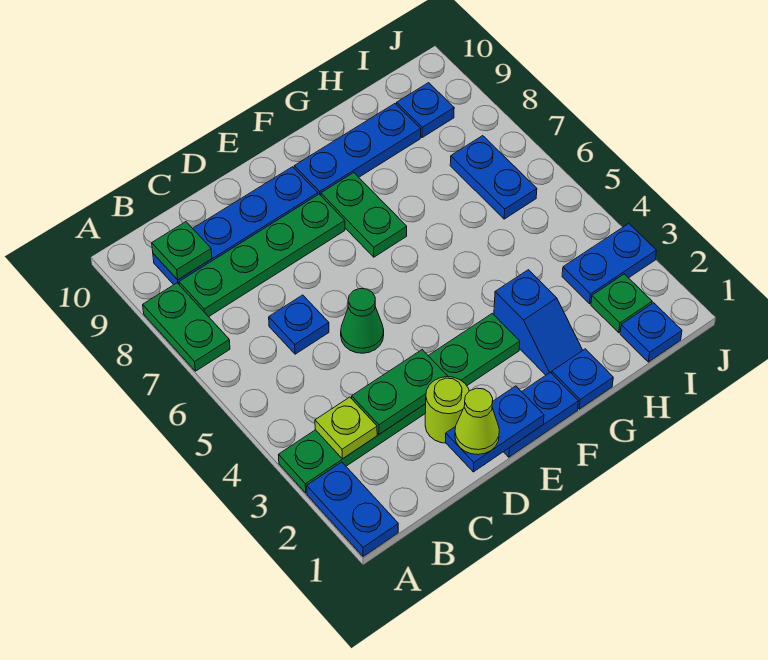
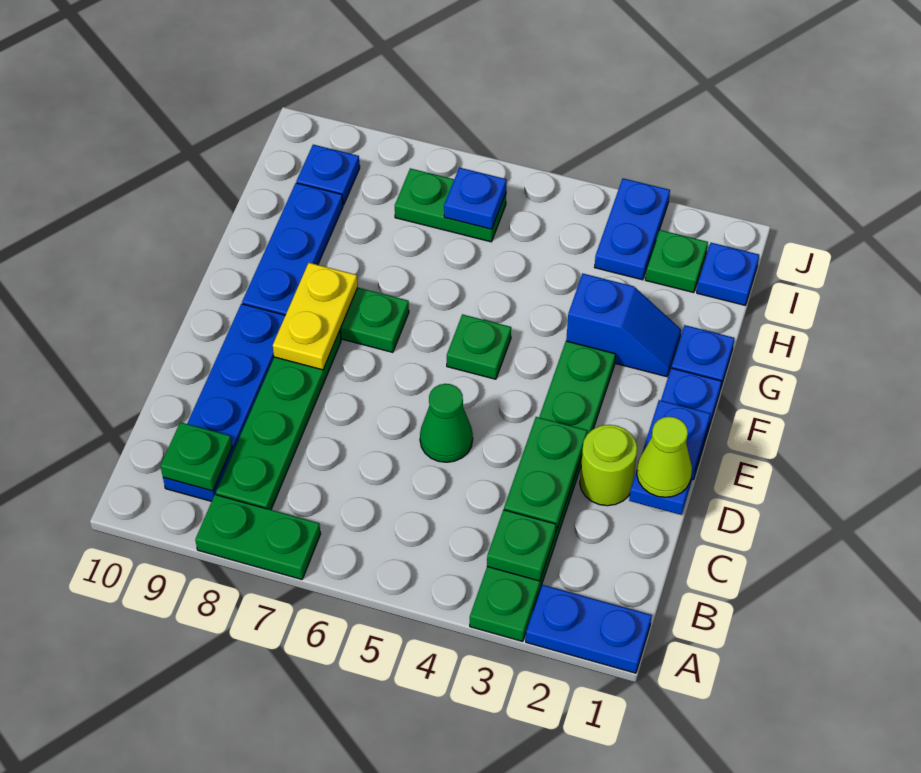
lime 1x1 plate [315,397,377,459] -> green 1x1 plate [487,510,556,581]
blue 1x1 plate [269,295,329,354] -> blue 1x1 plate moved to [444,168,507,229]
none -> yellow 1x2 plate [273,263,358,370]
none -> green 1x1 plate [447,314,511,379]
blue 1x2 plate [450,136,537,219] -> green 1x2 plate [395,168,506,242]

